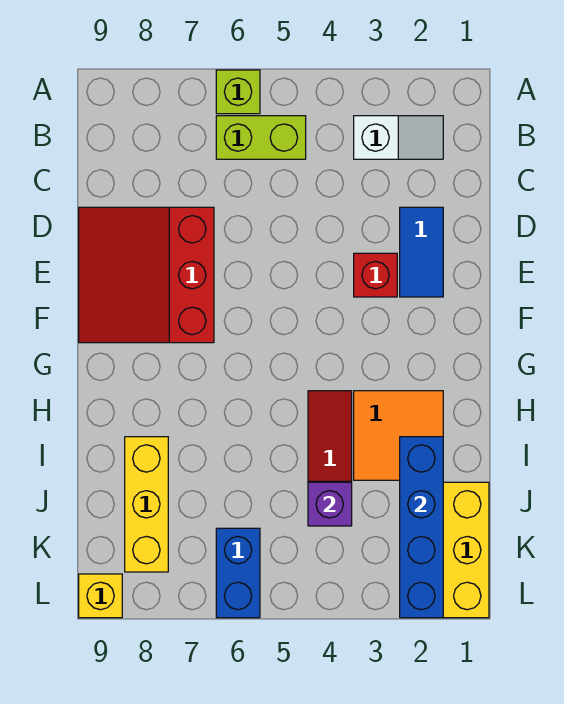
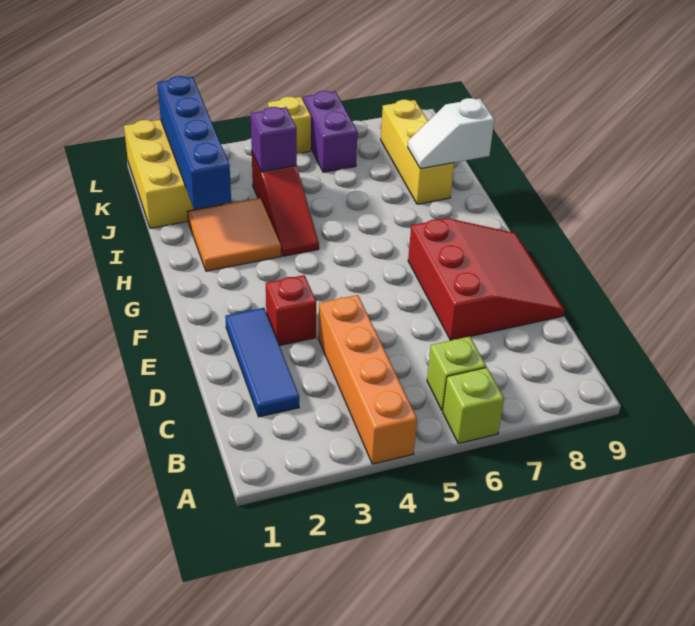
none -> orange 1x4 brick [318,295,417,464]
white 1x2 slope [354,116,443,159] -> white 1x2 slope moved to [408,98,494,169]
lime 1x2 brick [216,116,306,159] -> lime 1x1 brick [427,337,486,411]
blue 1x2 tile [400,207,443,297] -> blue 1x3 tile [225,308,299,417]
blue 1x2 brick [216,528,260,618] -> purple 1x2 brick [303,91,358,172]
yellow 1x1 brick [79,574,122,618] -> yellow 1x1 brick moved to [268,97,311,153]

